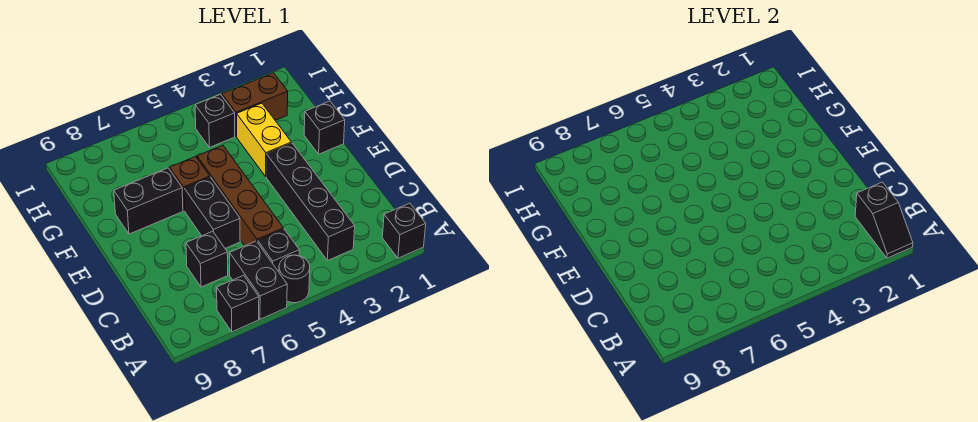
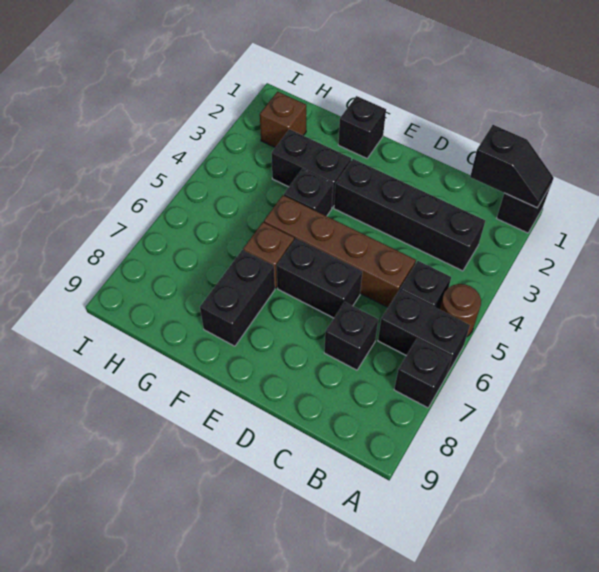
black 1x1 round brick [279,255,310,303] -> brown 1x1 round brick [440,284,481,336]
yellow 1x2 brick [237,103,291,176] -> black 1x2 brick [271,129,351,208]
brown 1x2 brick [222,73,288,136] -> brown 1x1 brick [260,92,306,147]
black 1x1 brick [195,94,235,147] -> black 1x1 brick moved to [284,169,333,216]

